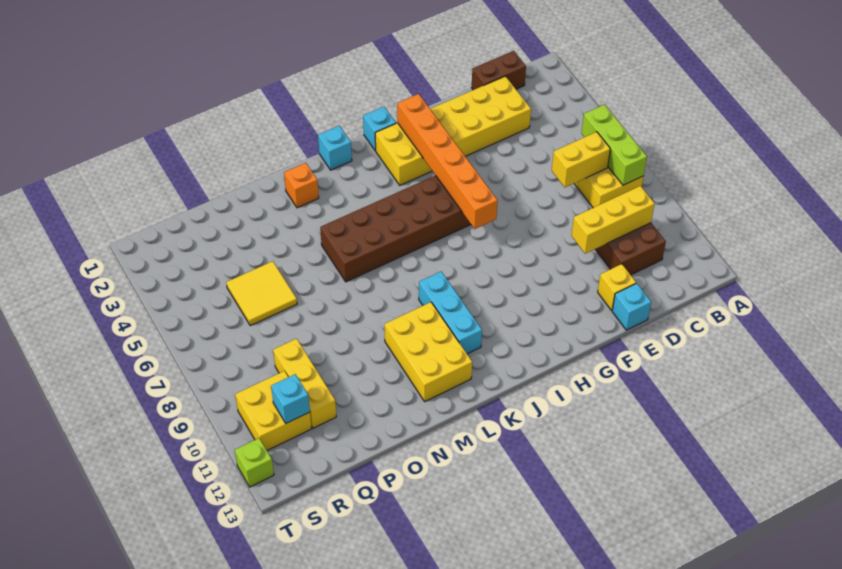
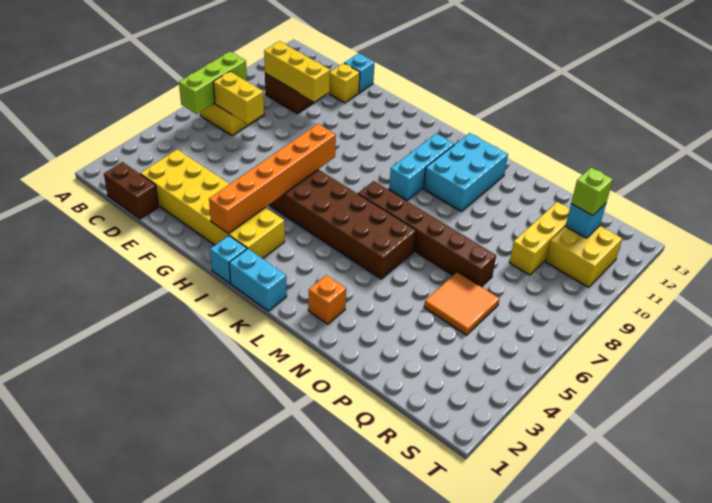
cyan 1x1 brick [318,126,352,170] -> cyan 1x2 brick [229,249,287,311]
none -> brown 1x6 brick [358,181,496,287]
yellow 2x3 brick [384,302,472,401] -> cyan 2x3 brick [423,133,508,212]
yellow 2x2 tile [226,261,297,326] -> orange 2x2 tile [424,272,499,335]
lime 1x1 brick [235,438,274,487] -> lime 1x1 brick moved to [571,168,613,216]

